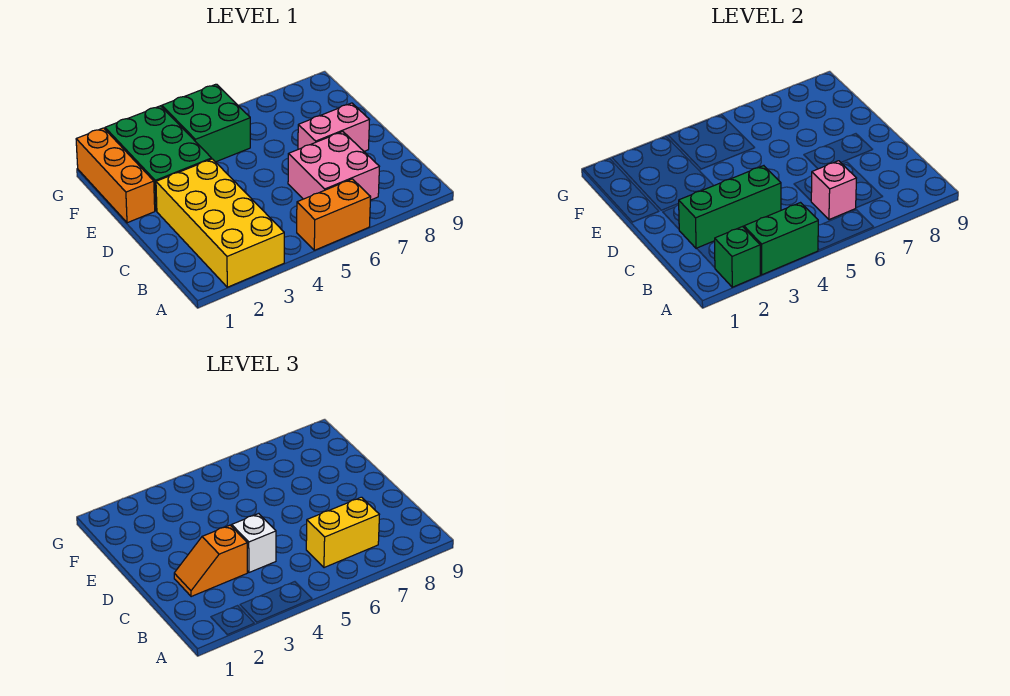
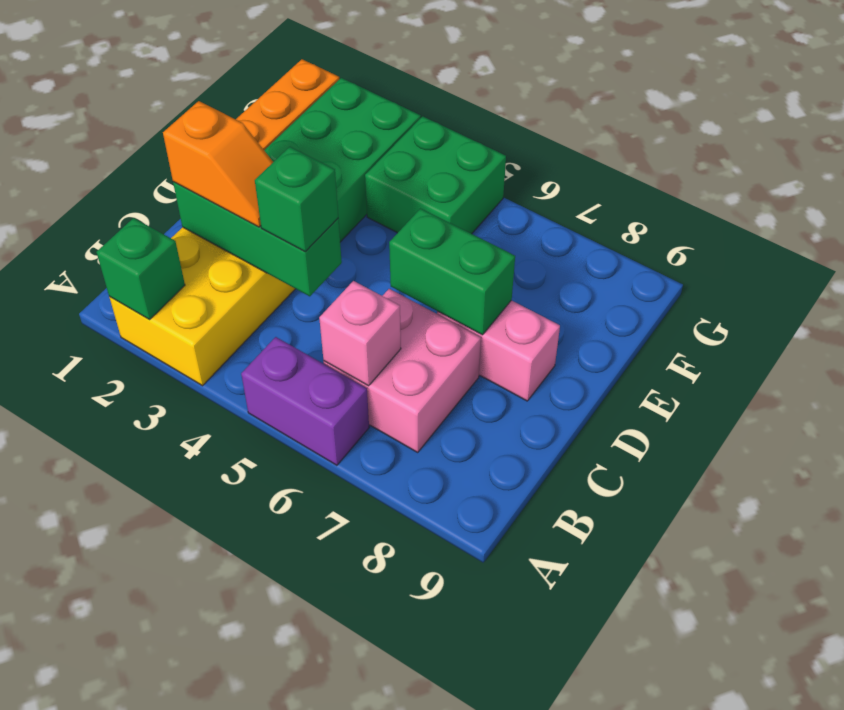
green 1x2 brick [744,203,818,275] -> green 1x2 brick moved to [389,208,515,335]
orange 1x2 brick [297,179,371,250] -> purple 1x2 brick [241,337,369,465]
yellow 1x2 brick [306,497,379,568] -> none
orange 1x2 slope [174,525,247,597] -> orange 1x2 slope turned to [163,101,273,227]
white 1x1 brick [232,514,276,572] -> green 1x1 brick [255,147,338,252]

